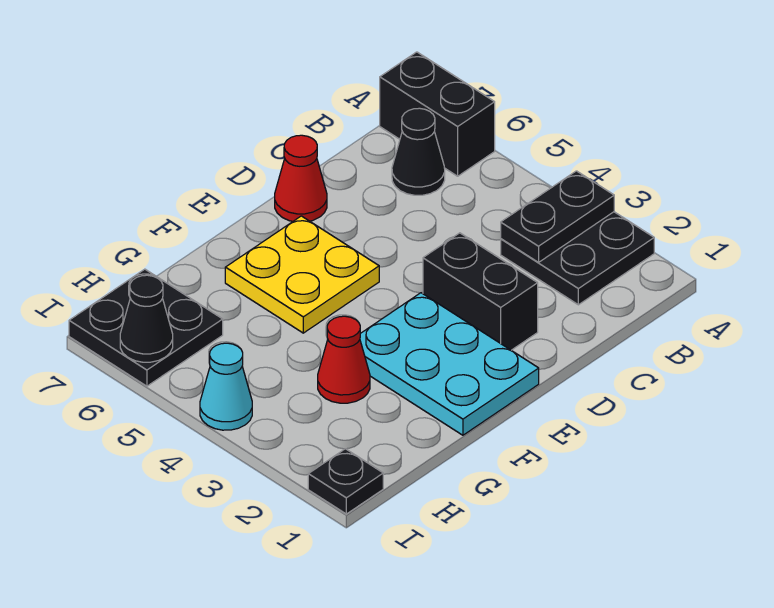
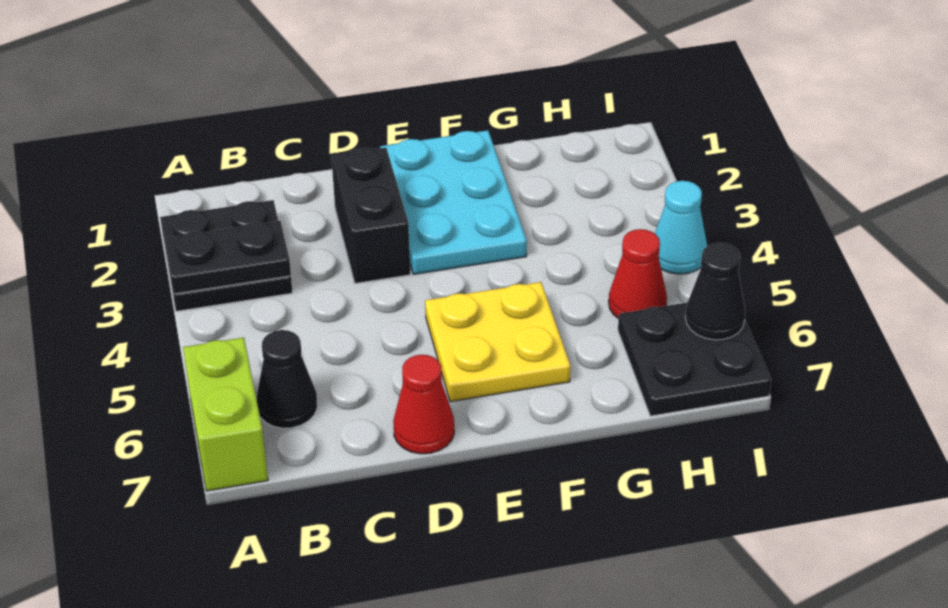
black 1x2 brick [380,52,495,176] -> lime 1x2 brick [183,338,268,491]
red 1x1 cone [318,316,370,403] -> red 1x1 cone moved to [609,229,667,318]
black 1x1 plate [308,449,383,514] -> none

